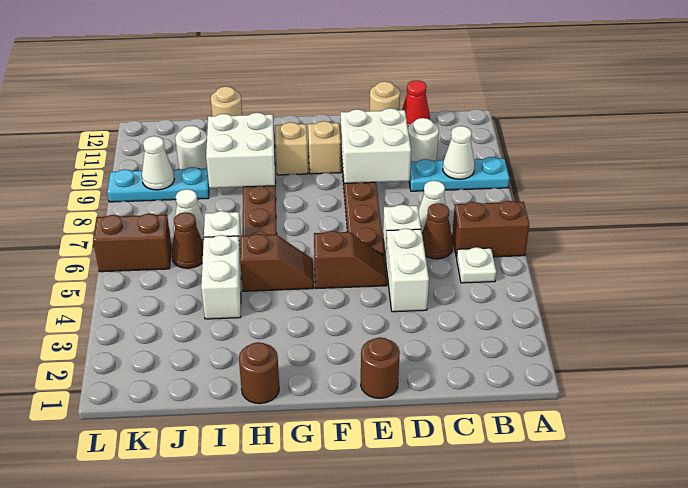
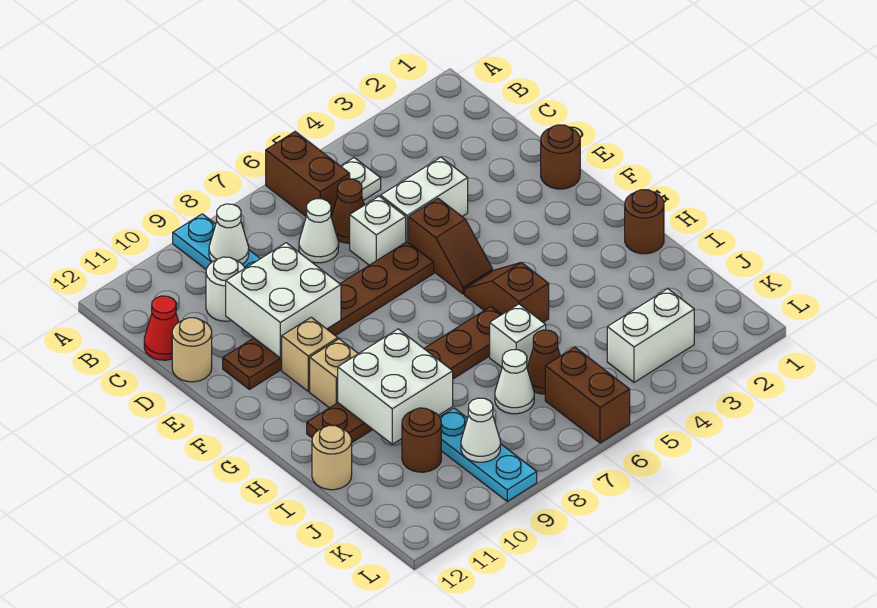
brown 1x2 slope [314,231,387,289] -> brown 1x2 slope turned to [409,198,493,294]
white 1x2 brick [201,235,241,319] -> white 1x2 brick moved to [607,289,694,382]
white 1x1 round brick [175,126,207,169] -> brown 1x1 round brick [402,408,441,472]

